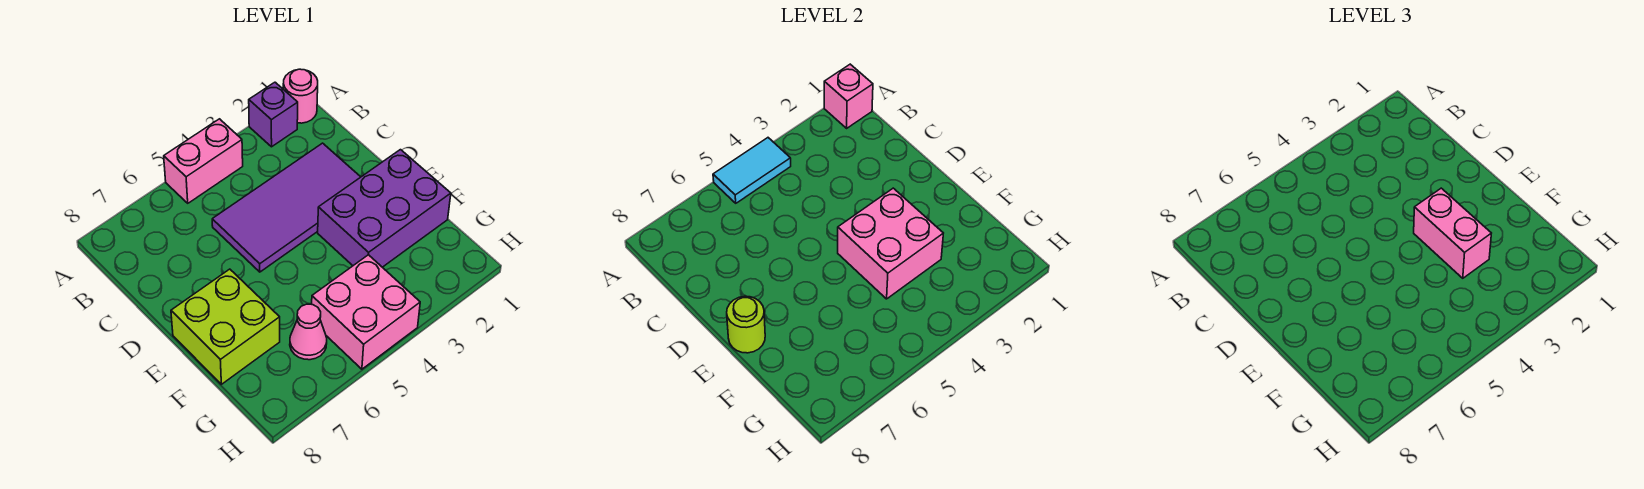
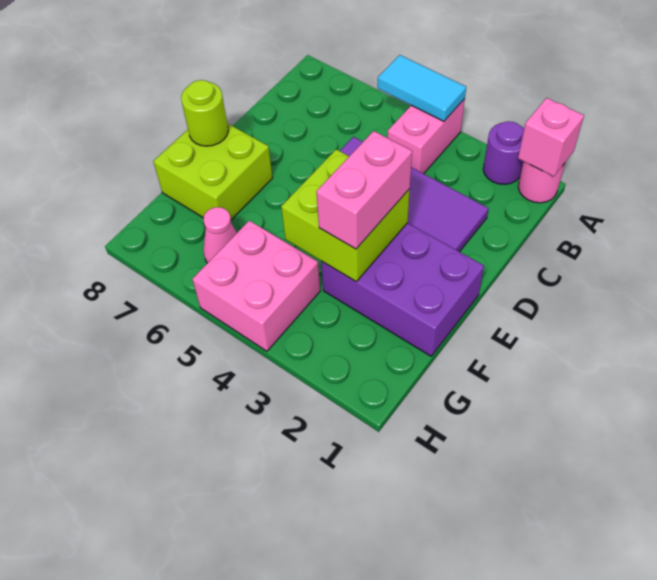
purple 1x1 brick [249,82,298,147] -> purple 1x1 round brick [483,121,524,184]
pink 1x2 brick [164,119,243,203] -> pink 1x2 brick turned to [388,99,465,174]
pink 2x2 brick [838,188,943,299] -> lime 2x2 brick [281,149,410,282]

